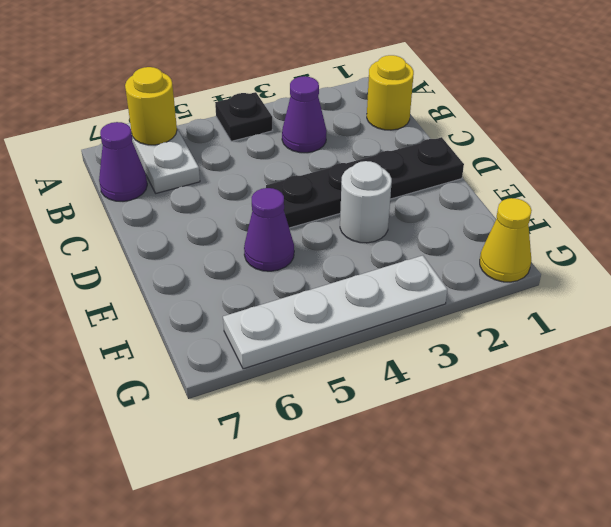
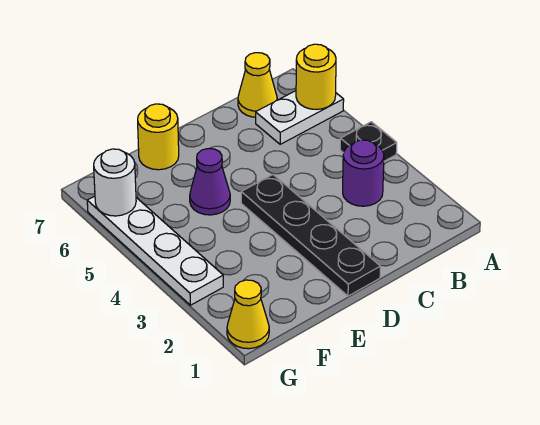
yellow 1x1 round brick [367,55,414,130] -> yellow 1x1 round brick moved to [138,104,179,170]
purple 1x1 cone [282,76,327,153] -> purple 1x1 round brick [343,140,384,206]
purple 1x1 cone [99,122,147,201] -> yellow 1x1 cone [238,53,277,117]
white 1x1 round brick [340,161,392,243] -> white 1x1 round brick moved to [94,149,136,216]

